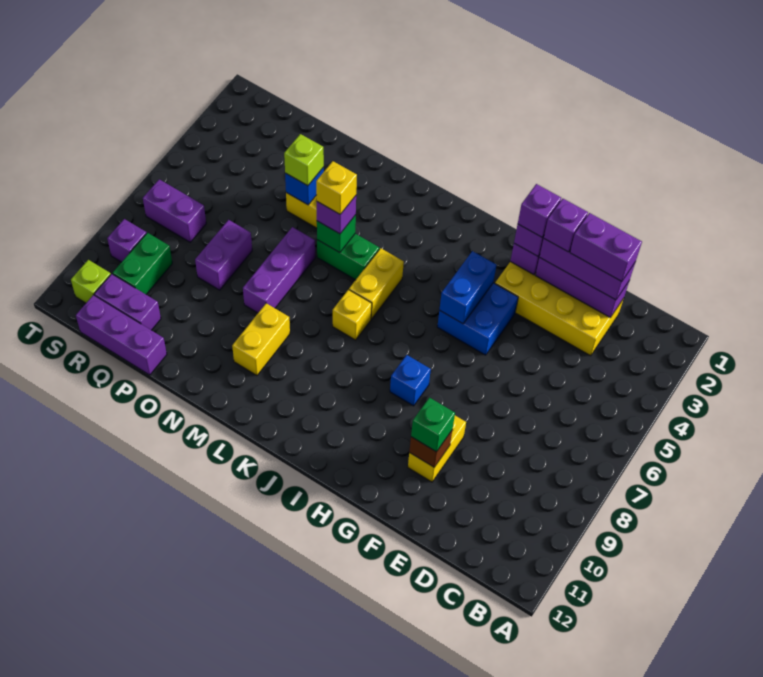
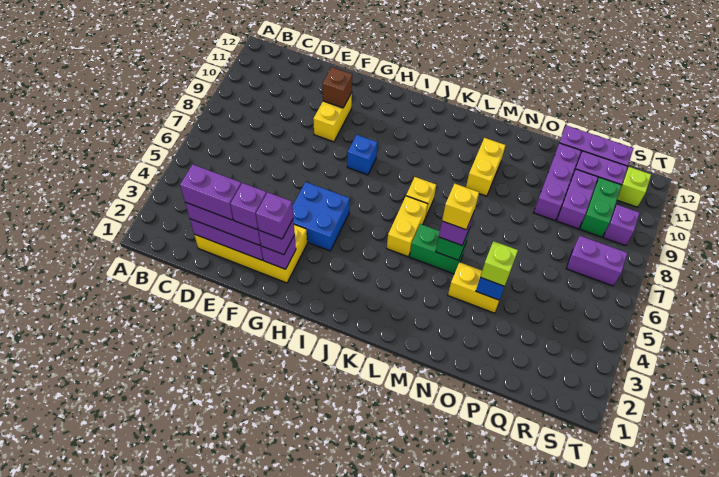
green 1x1 brick [411,397,455,452] -> none
blue 1x2 brick [439,251,496,324] -> none
purple 1x3 brick [243,227,315,313] -> purple 1x3 brick moved to [533,143,581,220]
purple 1x2 brick [195,220,252,290] -> purple 1x2 brick moved to [557,169,598,229]

